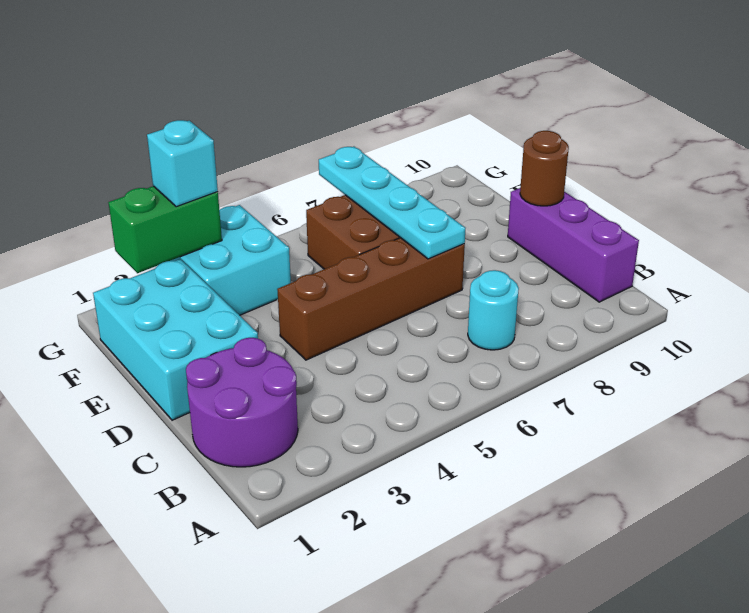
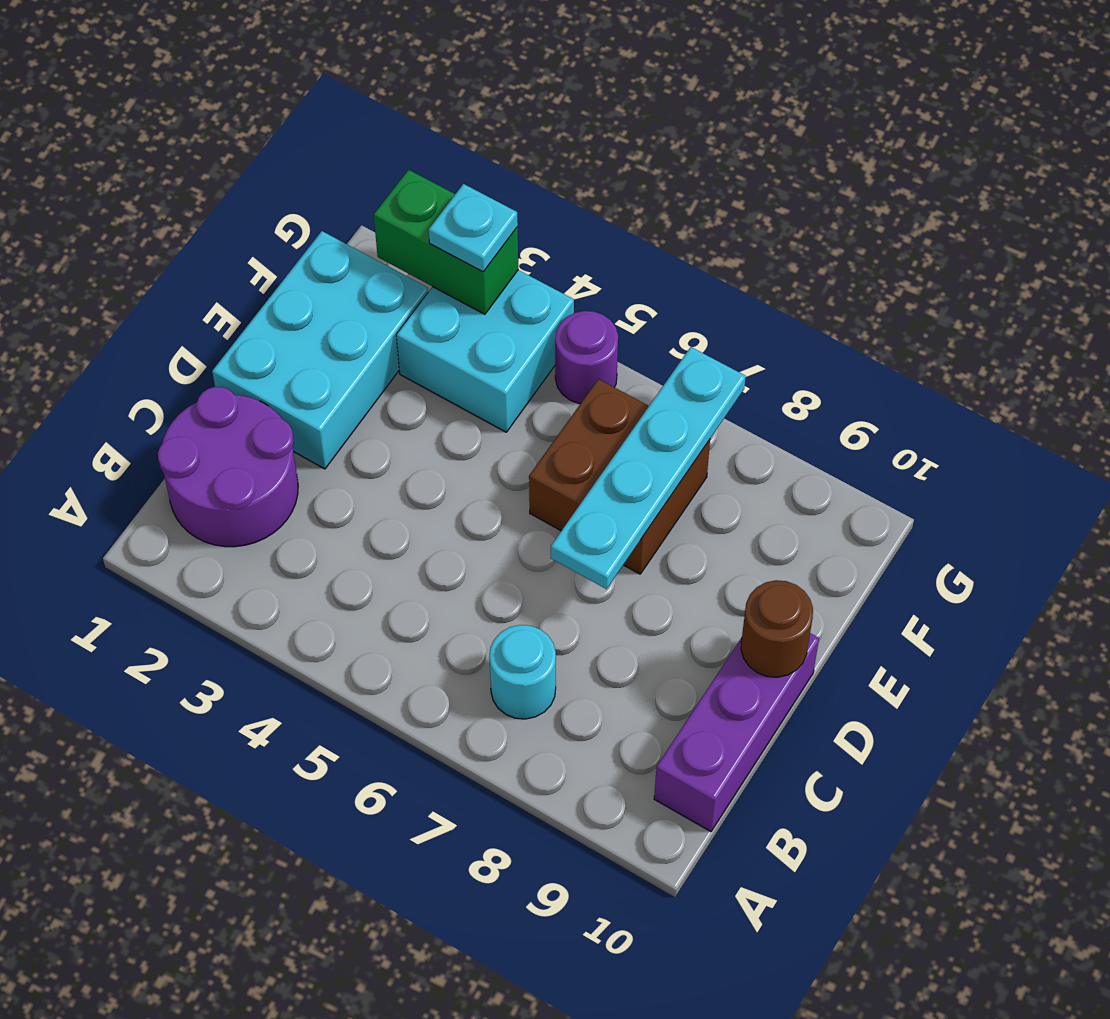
brown 1x4 brick [277,238,465,360] -> none
cyan 1x1 brick [147,120,218,207] -> cyan 1x1 plate [429,184,518,272]
none -> purple 1x1 round brick [555,311,618,404]

